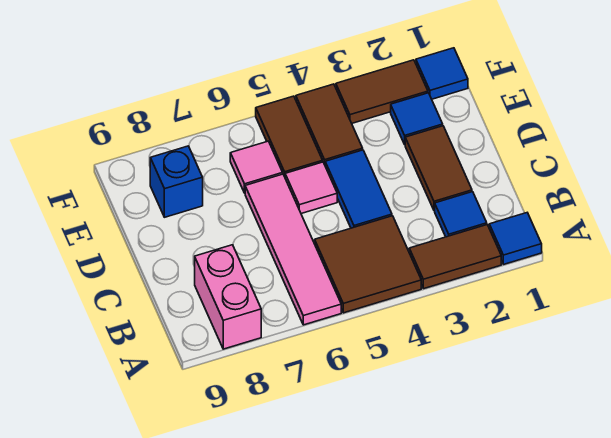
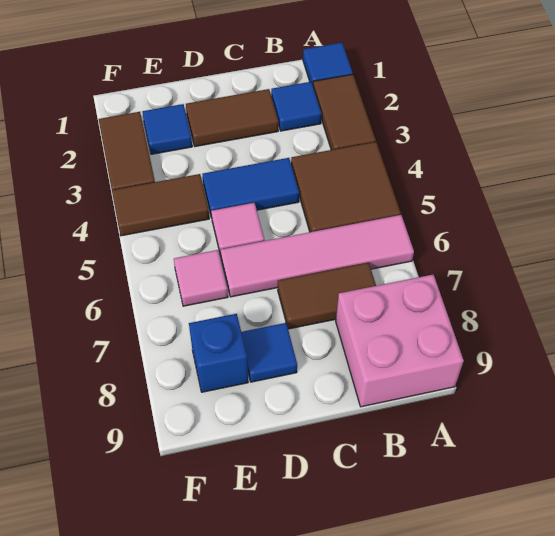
pink 1x2 brick [195,245,261,349] -> pink 2x2 brick [336,275,464,407]
brown 1x2 tile [256,96,323,176] -> brown 1x2 tile moved to [278,263,376,329]
blue 1x1 tile [416,48,468,99] -> blue 1x1 tile moved to [241,323,297,382]

